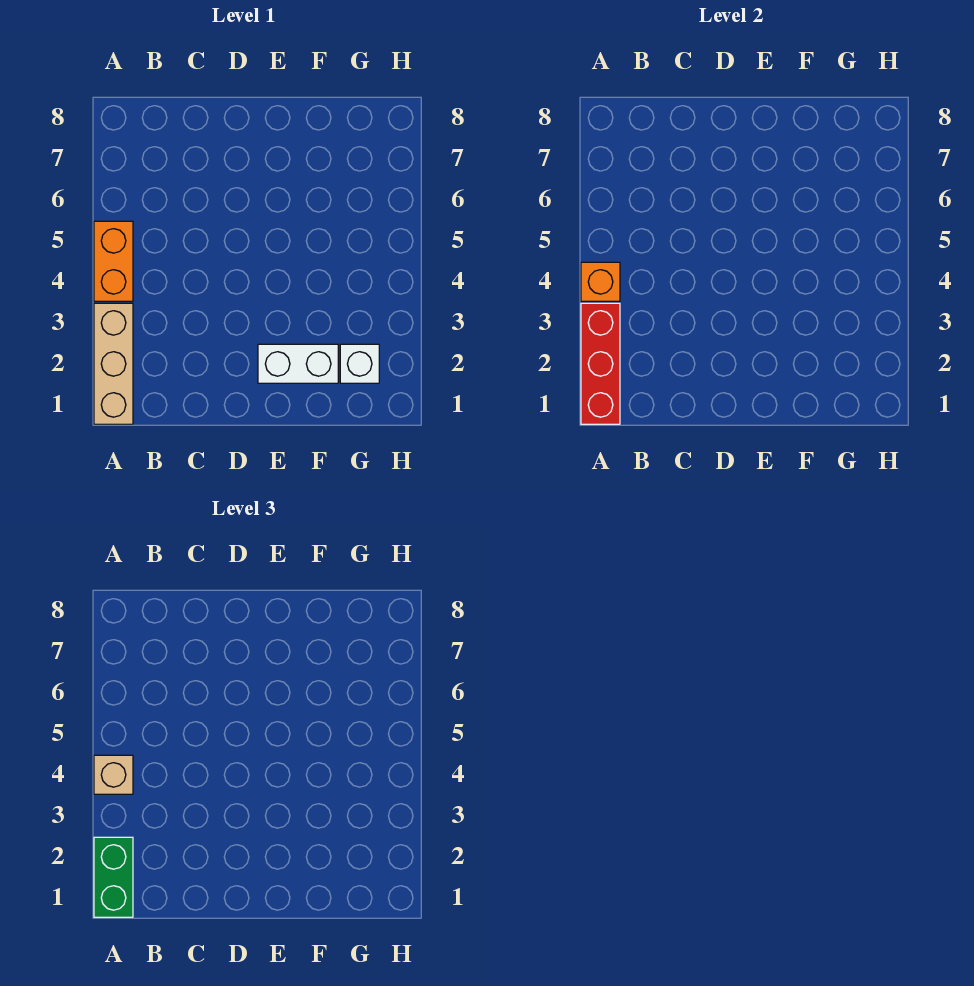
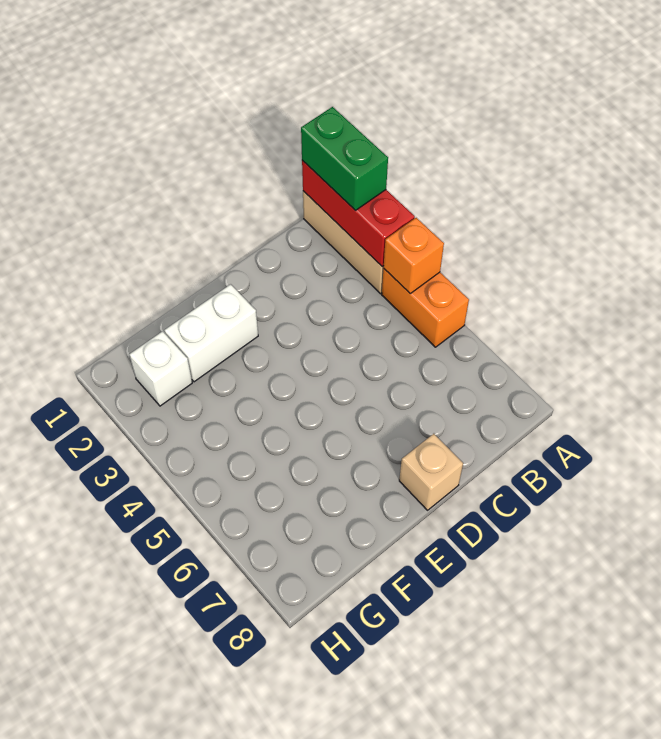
tan 1x1 brick [94,755,133,794] -> tan 1x1 brick moved to [399,434,463,510]

